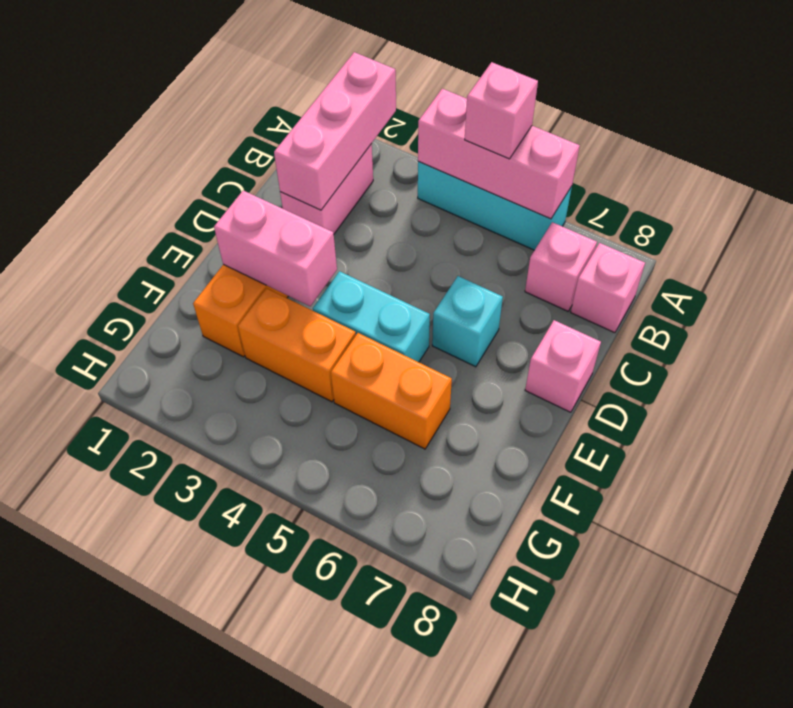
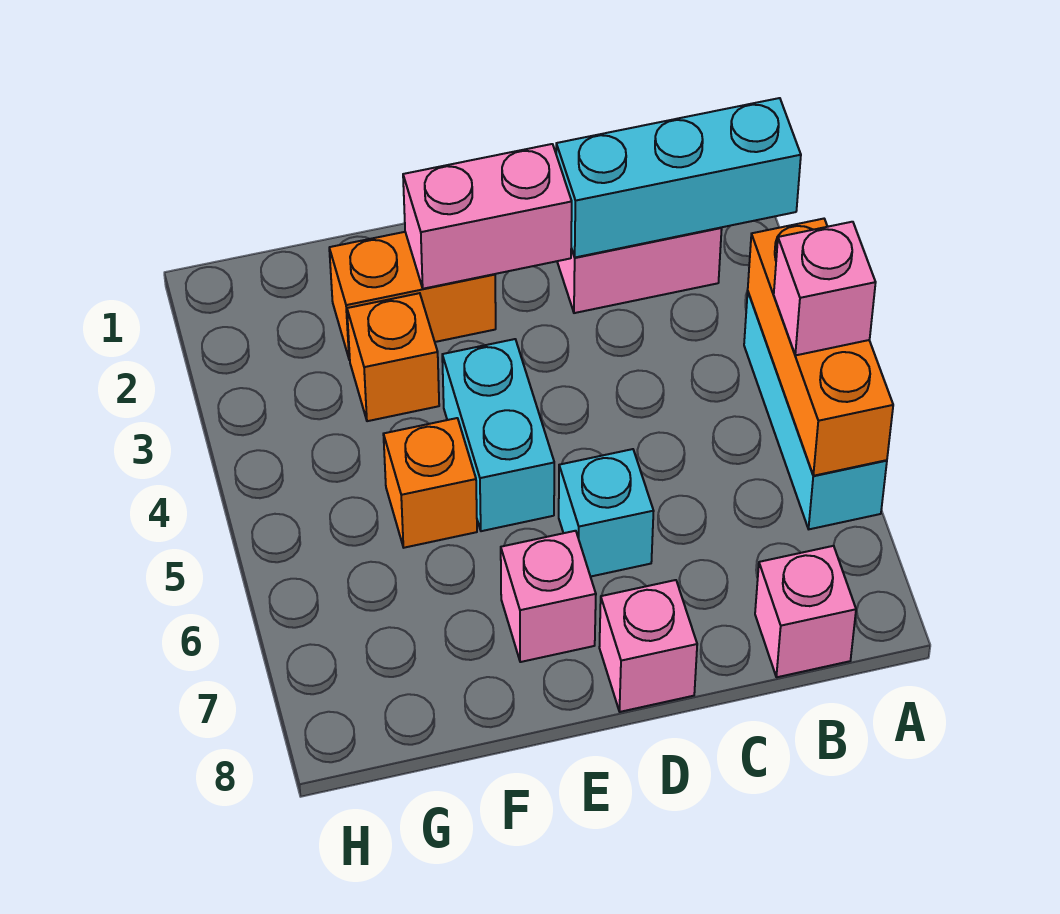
pink 1x3 brick [274,52,396,210] -> cyan 1x3 brick [556,98,801,257]
pink 1x3 brick [418,89,580,219] -> orange 1x3 brick [748,219,893,476]
pink 1x1 brick [525,222,597,311] -> pink 1x1 brick moved to [501,531,596,662]
pink 1x2 brick [214,191,337,306] -> pink 1x2 brick turned to [403,144,572,289]
orange 1x2 brick [238,288,356,402] -> orange 1x1 brick [347,293,439,421]
orange 1x2 brick [331,333,452,449] -> orange 1x1 brick [383,418,477,548]

